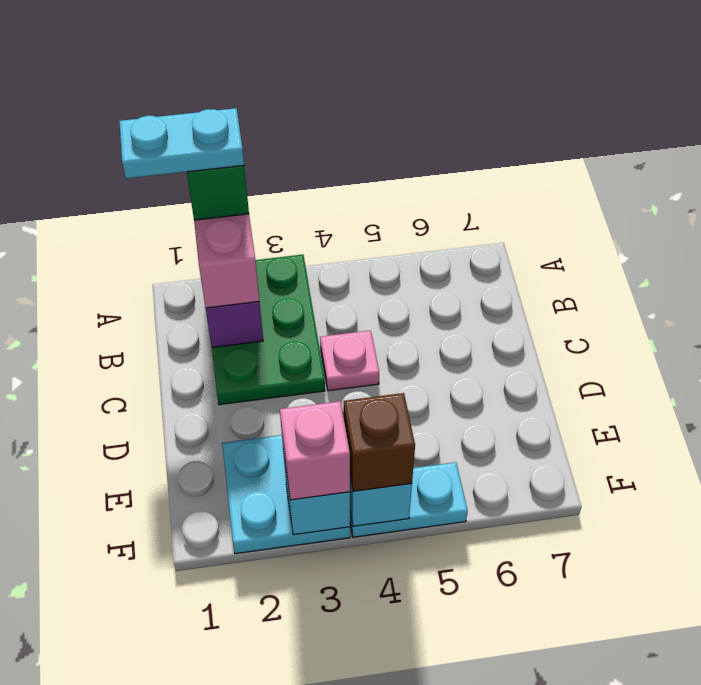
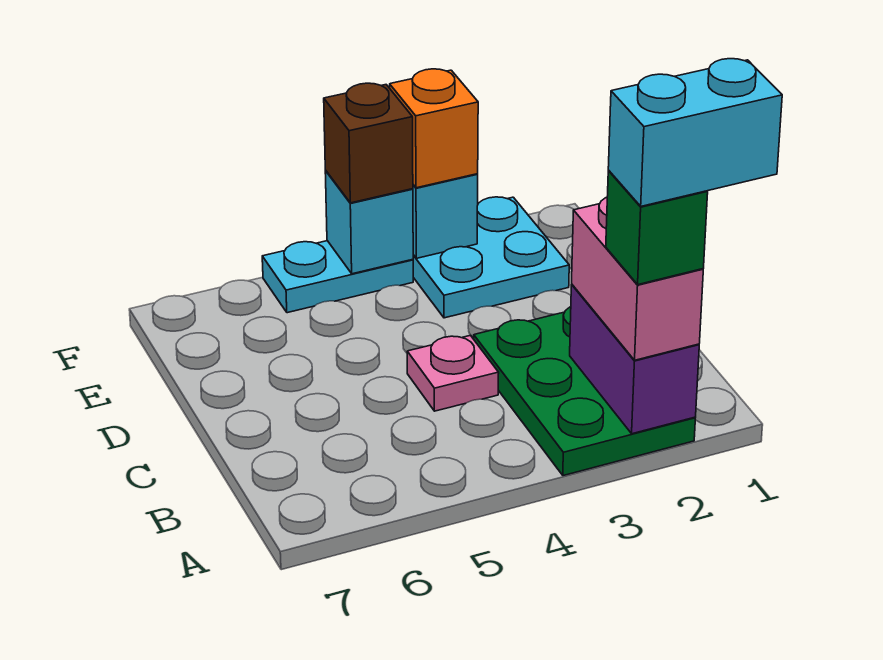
cyan 1x2 plate [119,108,244,179] -> cyan 1x2 brick [608,59,782,206]
pink 1x1 brick [280,401,350,500] -> orange 1x1 brick [390,69,478,188]

